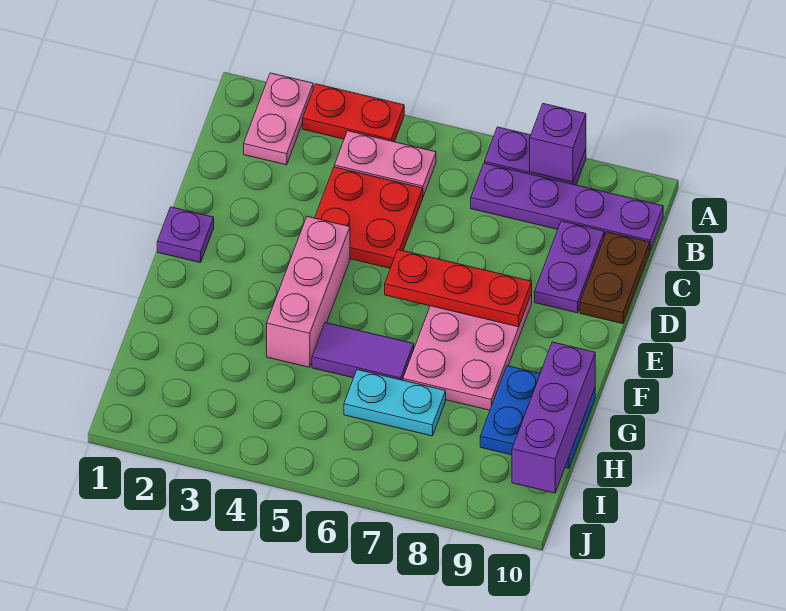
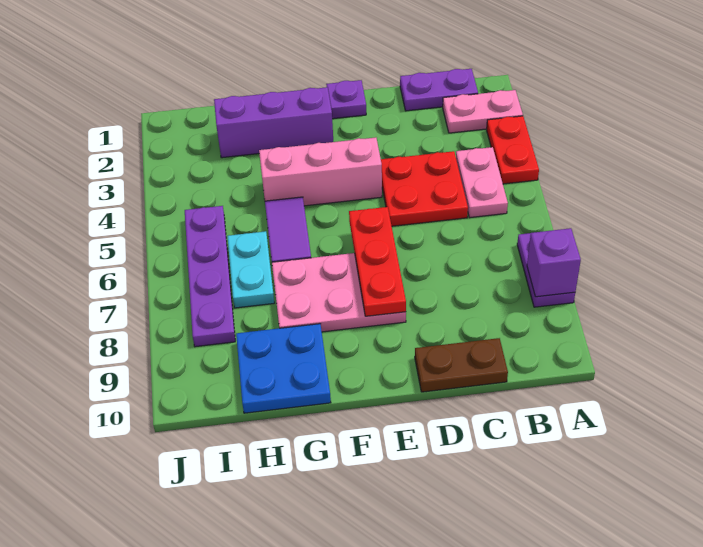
purple 1x4 plate [471,163,663,251] -> purple 1x4 plate moved to [185,206,235,347]
purple 1x2 plate [535,221,604,313] -> purple 1x2 plate moved to [400,69,478,111]
purple 1x3 brick [512,342,595,493] -> purple 1x3 brick moved to [214,87,333,158]

